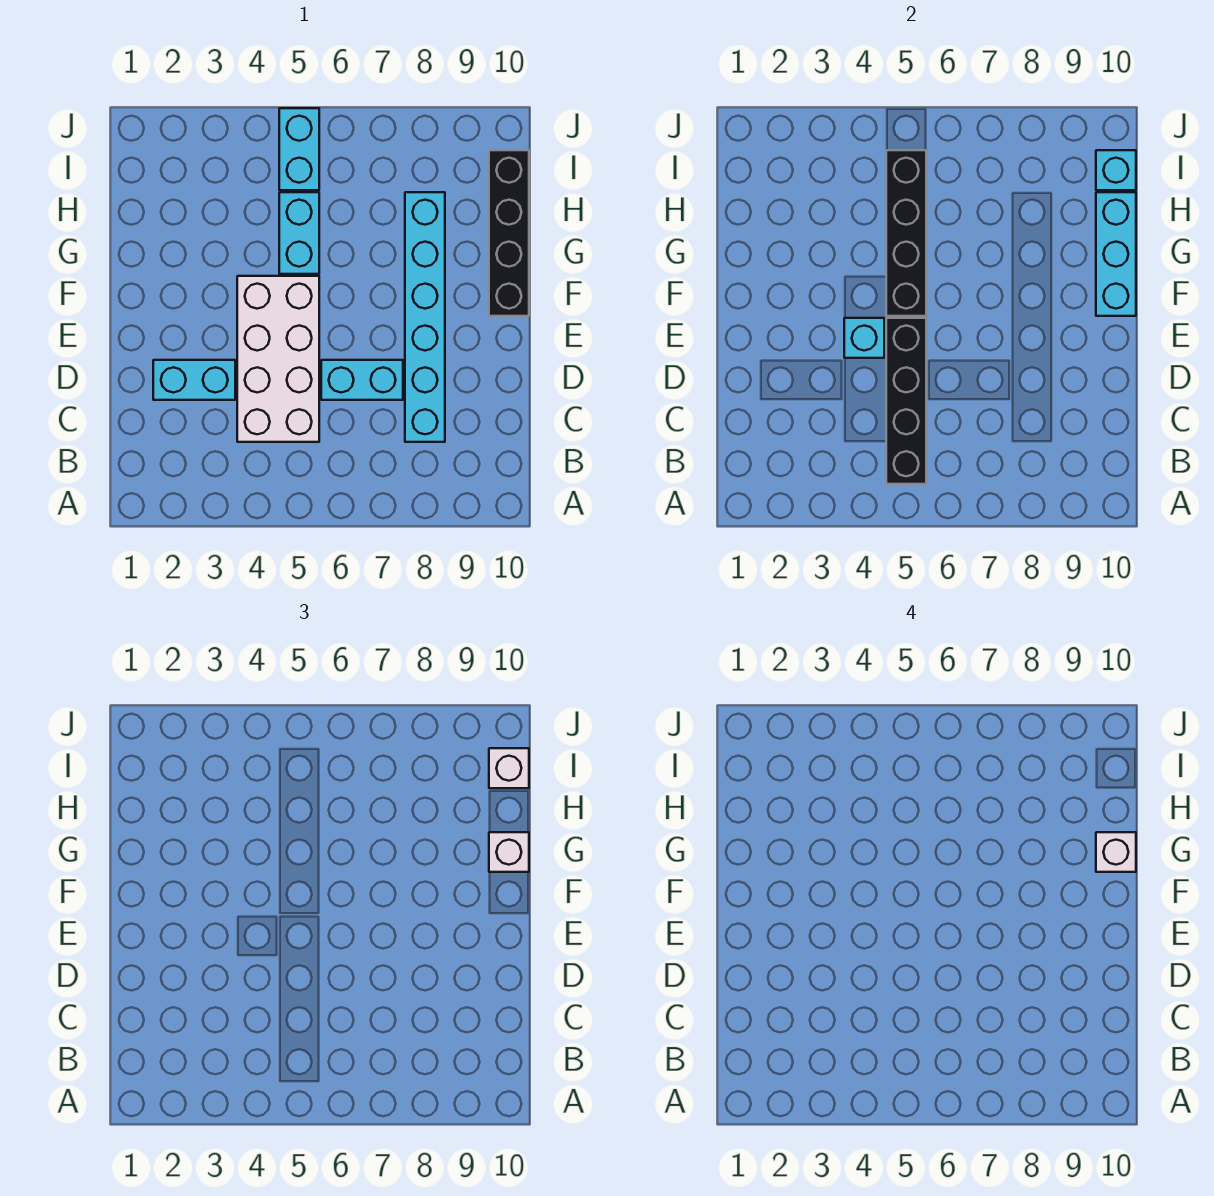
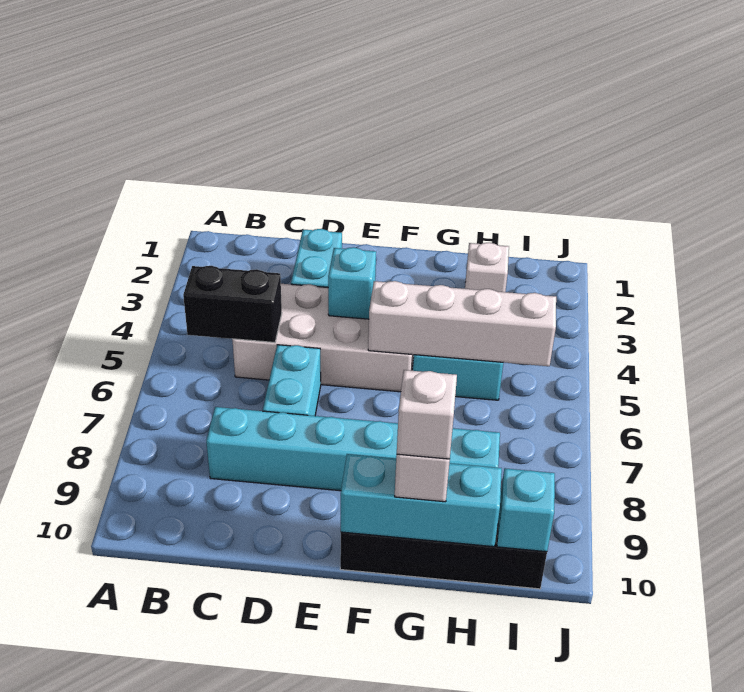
black 1x4 brick [886,318,926,484] -> black 1x2 brick [183,266,282,343]
black 1x4 brick [886,150,926,316] -> white 1x4 brick [368,281,556,366]
cyan 1x2 brick [279,108,319,190] -> none
white 1x1 brick [489,748,529,788] -> white 1x1 brick moved to [465,243,509,292]

